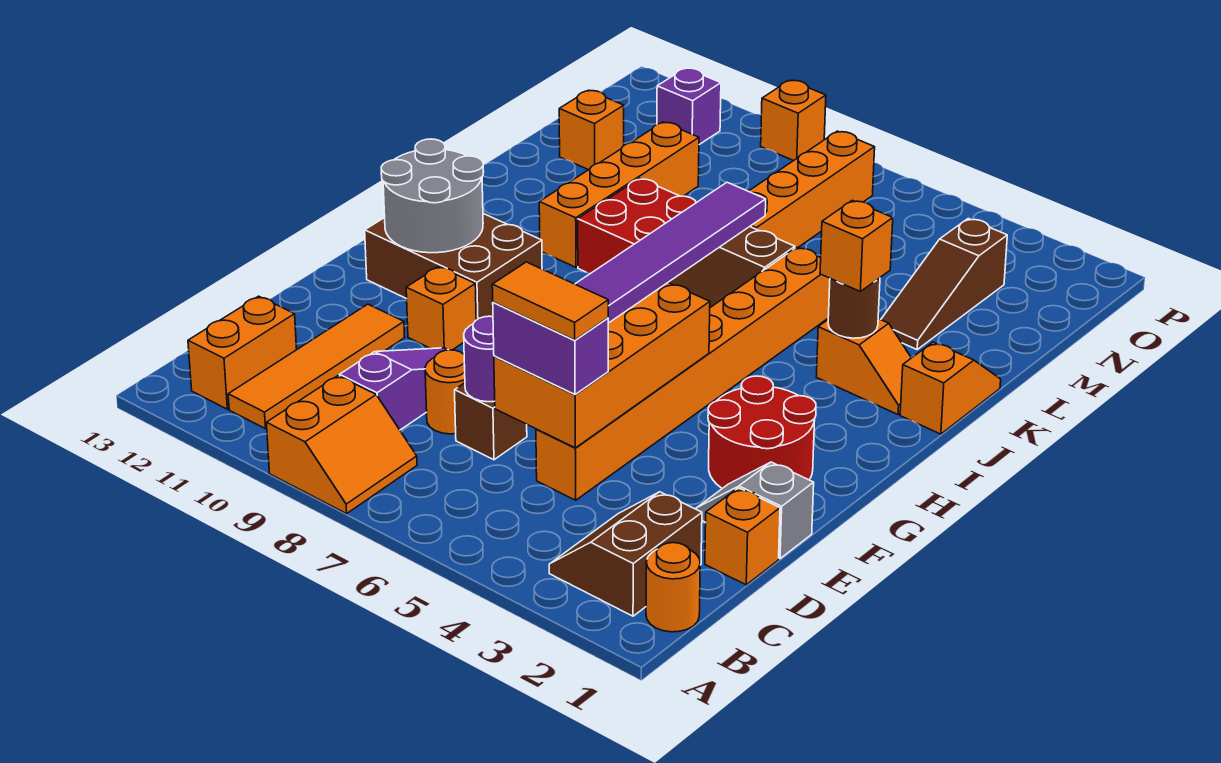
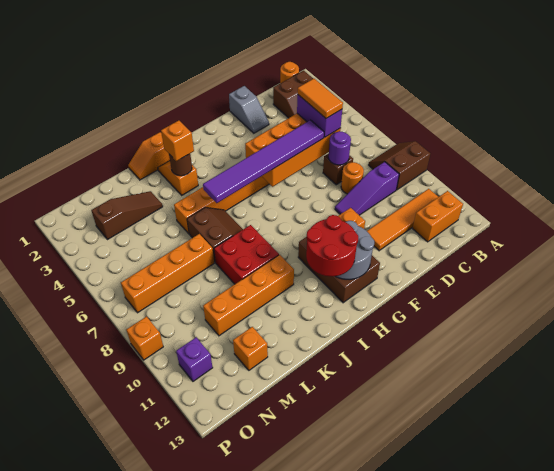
orange 2x2 slope [266,376,417,514] -> brown 2x2 slope [369,141,430,190]
orange 1x1 brick [705,488,780,585] -> none
red 2x2 round brick [708,376,816,488] -> red 2x2 round brick moved to [306,215,358,276]

